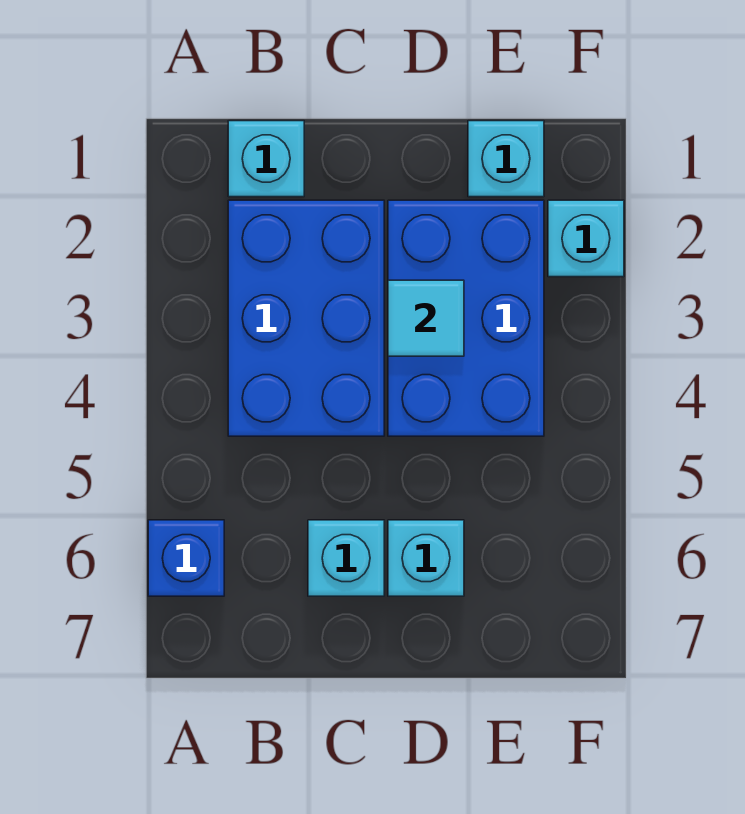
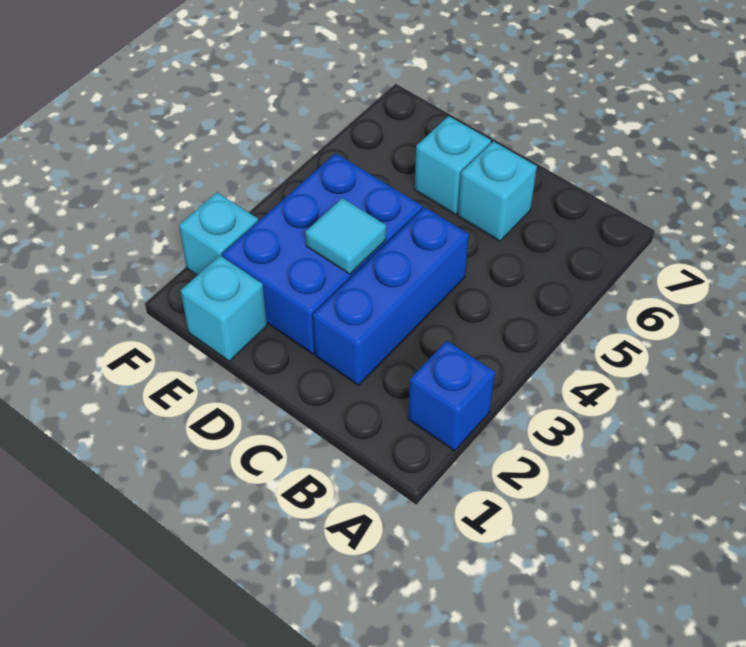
blue 1x1 brick [148,520,224,596] -> blue 1x1 brick moved to [408,341,495,451]
cyan 1x1 brick [228,121,304,197] -> none
blue 2x3 brick [228,200,384,436] -> blue 1x3 brick [313,207,469,385]

